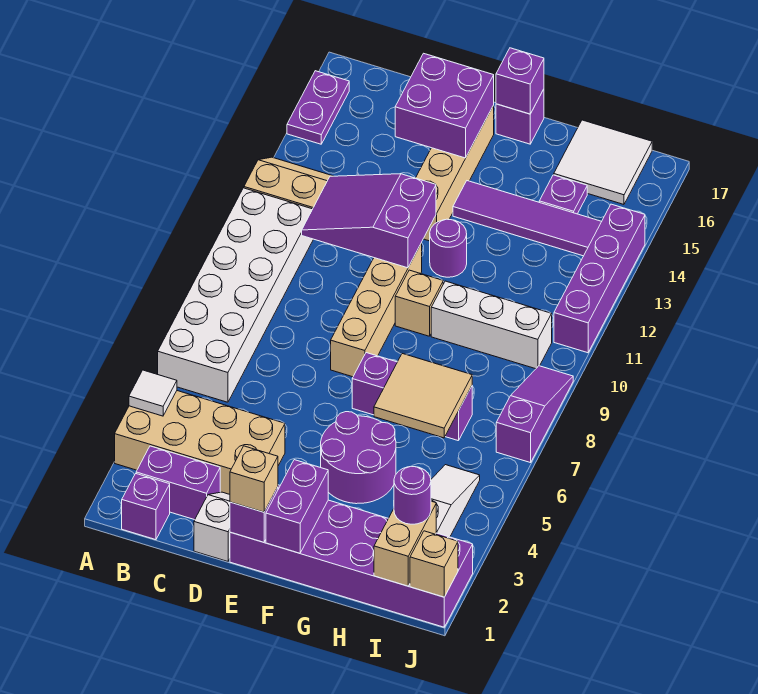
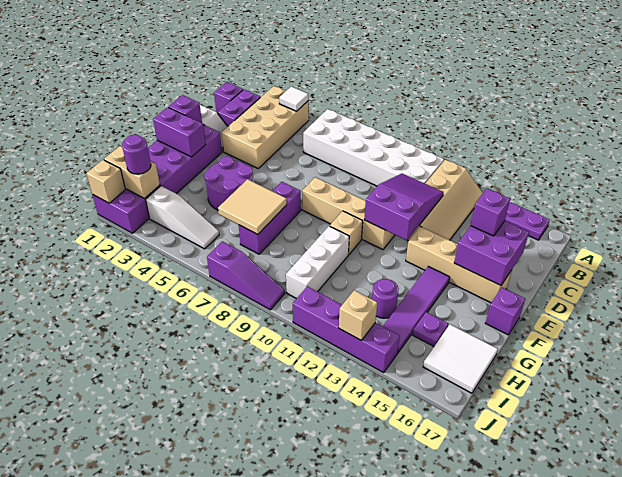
tan 1x1 brick [230,446,278,512] -> tan 1x1 brick moved to [339,290,377,340]
purple 1x1 round brick [430,219,467,277] -> purple 1x1 round brick moved to [372,279,399,318]
purple 1x1 brick [496,48,544,114] -> purple 1x1 brick moved to [471,189,510,236]

